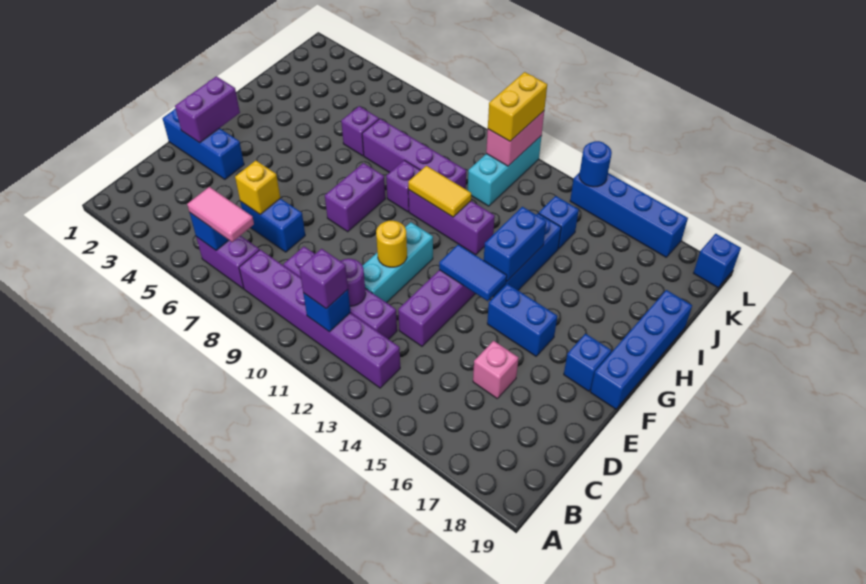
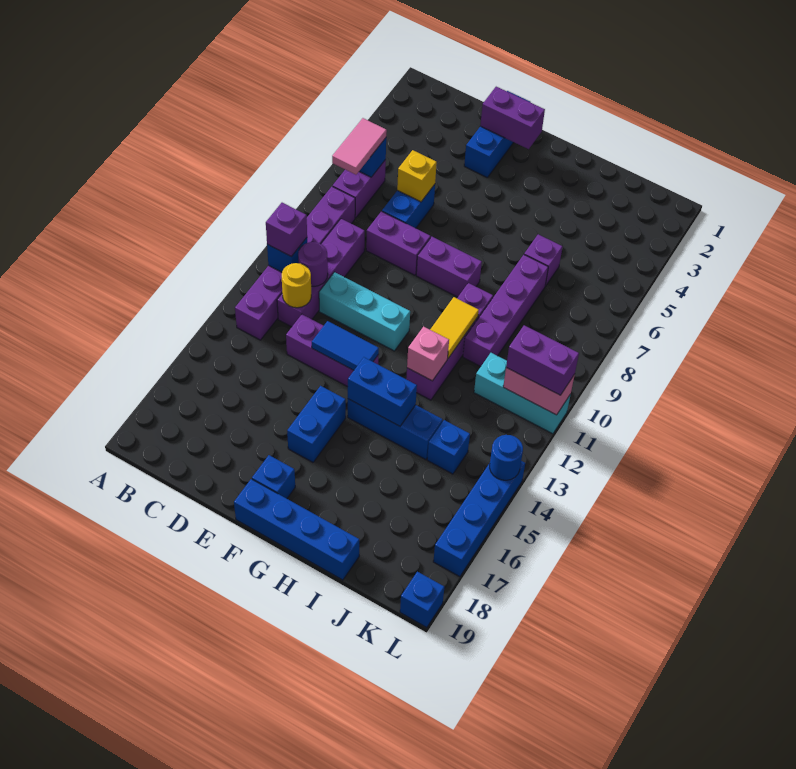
none -> purple 1x2 brick [366,211,431,275]
pink 1x1 brick [473,341,519,398] -> pink 1x1 brick moved to [407,327,449,381]
yellow 1x1 round brick [376,221,407,267] -> yellow 1x1 round brick moved to [282,263,311,308]
blue 1x2 tile [439,244,507,301] -> blue 1x2 tile turned to [312,321,379,370]
yellow 1x2 brick [488,72,547,141] -> purple 1x2 brick [506,325,579,395]

